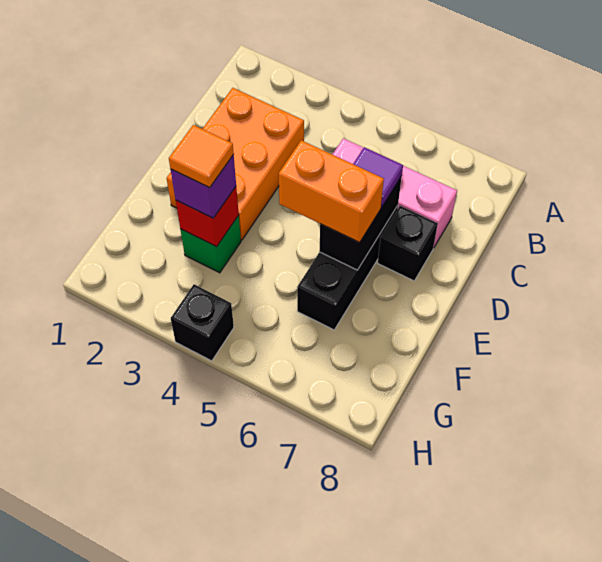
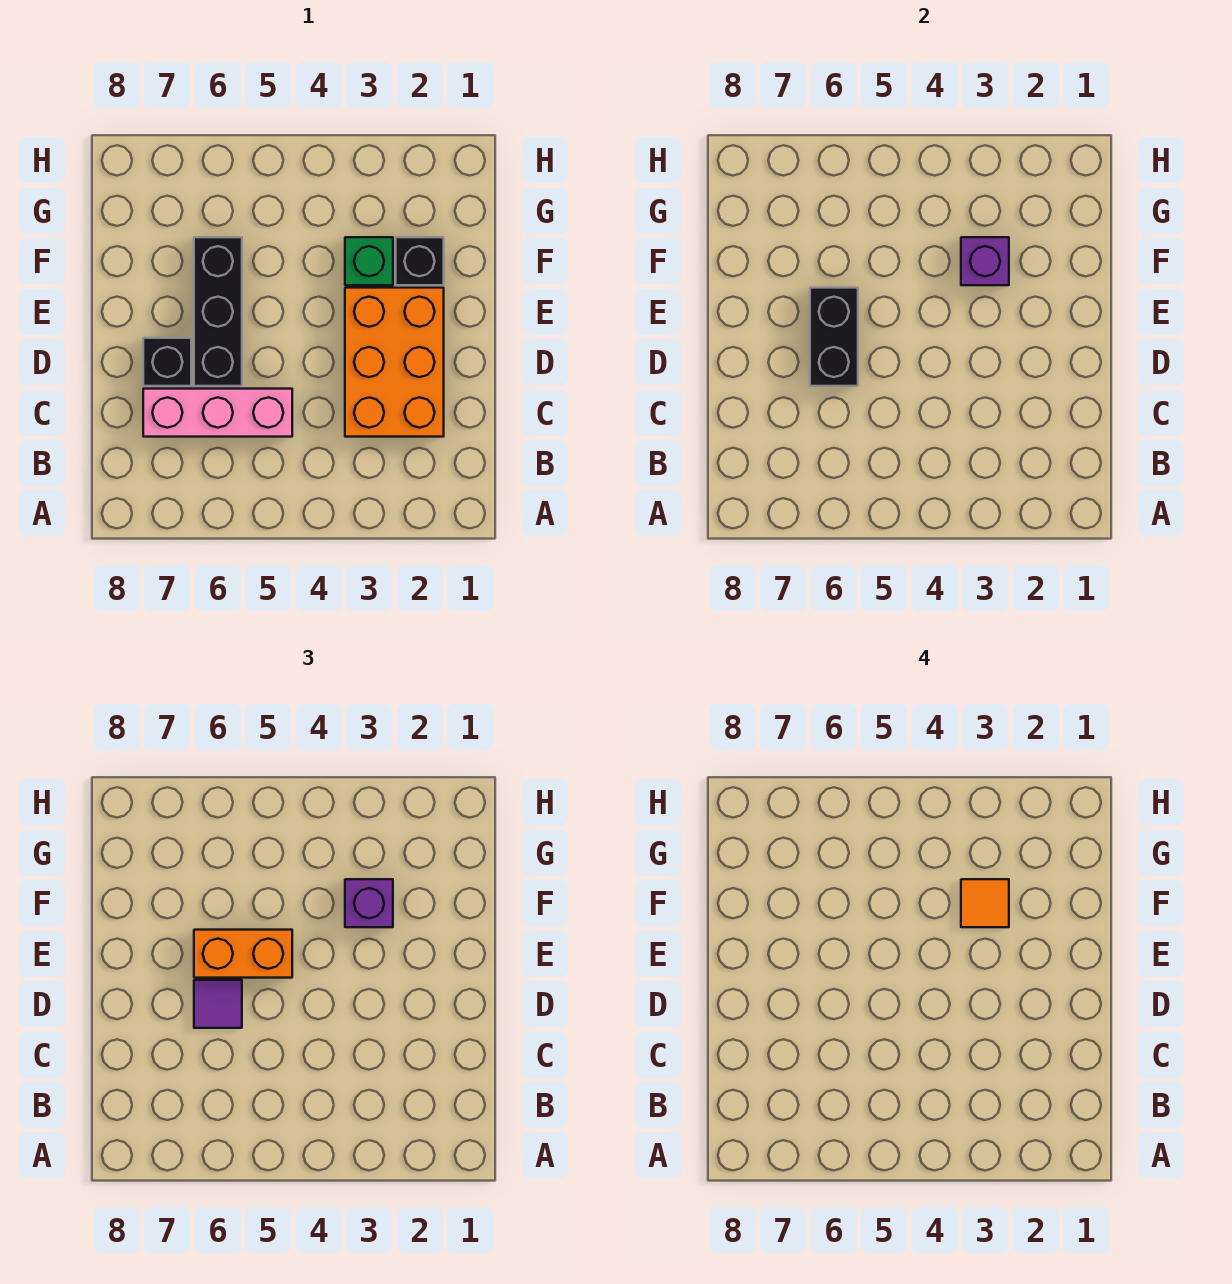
red 1x1 brick [176,187,239,247] -> purple 1x1 brick [961,237,1009,285]
black 1x1 brick [171,284,234,361] -> black 1x1 brick moved to [396,237,444,285]

